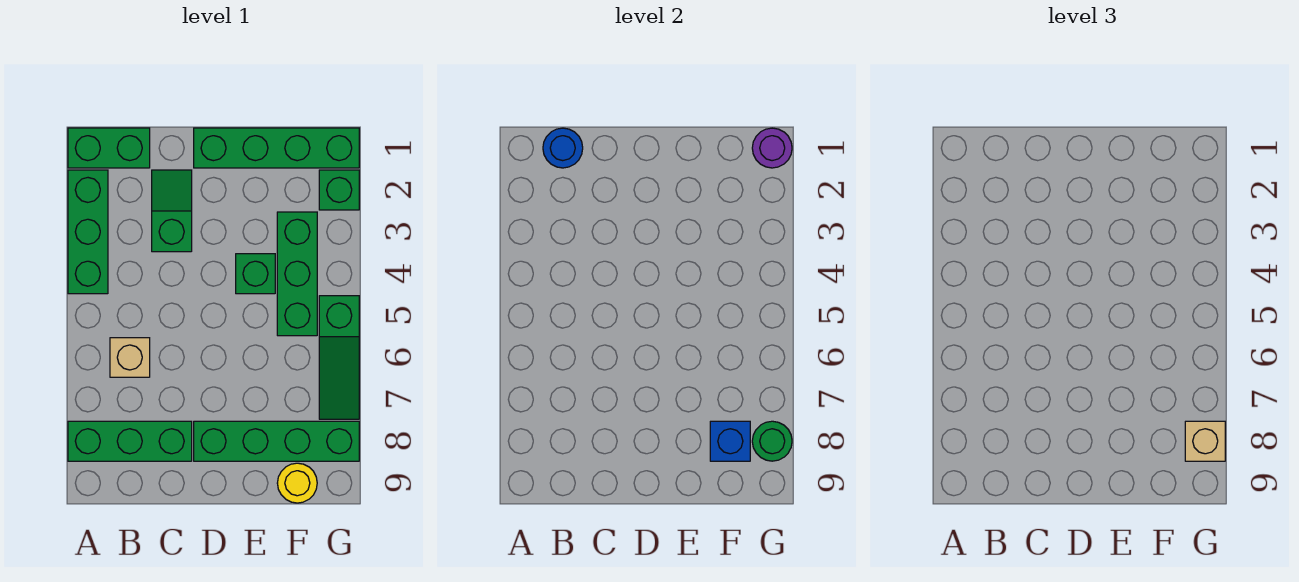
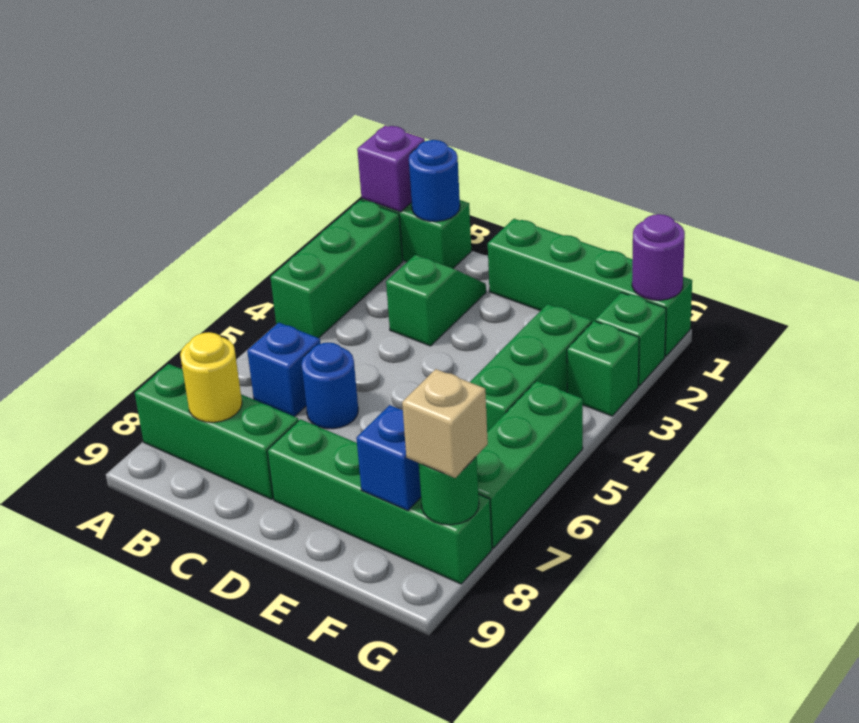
none -> purple 1x1 brick [357,126,425,212]
tan 1x1 brick [110,338,150,377] -> blue 1x1 brick [247,323,320,417]
none -> blue 1x1 round brick [301,343,358,429]
green 1x1 brick [236,254,275,294] -> green 1x1 brick moved to [567,321,639,416]
yellow 1x1 round brick [277,463,317,503] -> yellow 1x1 round brick moved to [180,332,242,422]
green 1x3 slope [319,296,359,419] -> green 1x3 brick [477,381,583,548]

